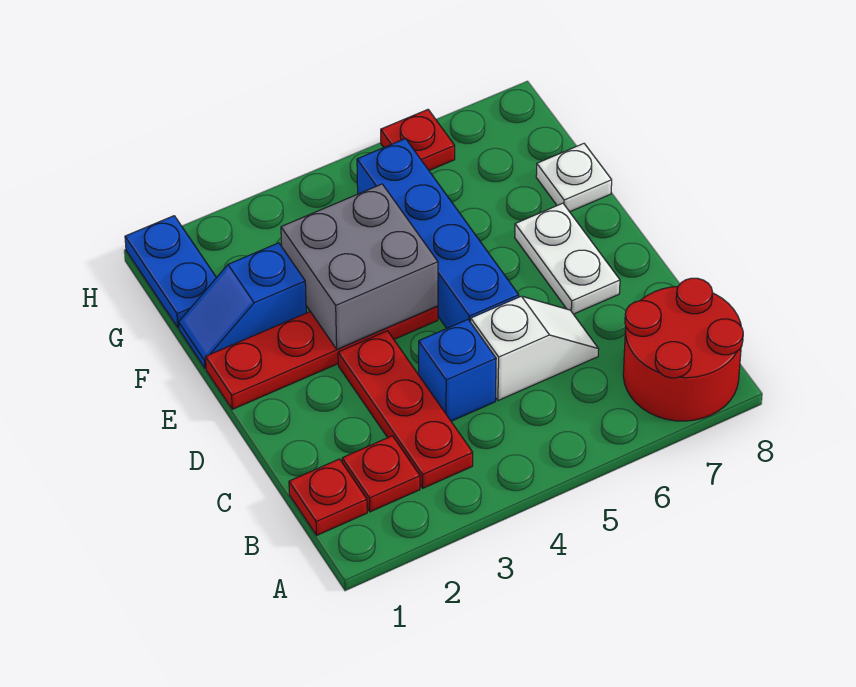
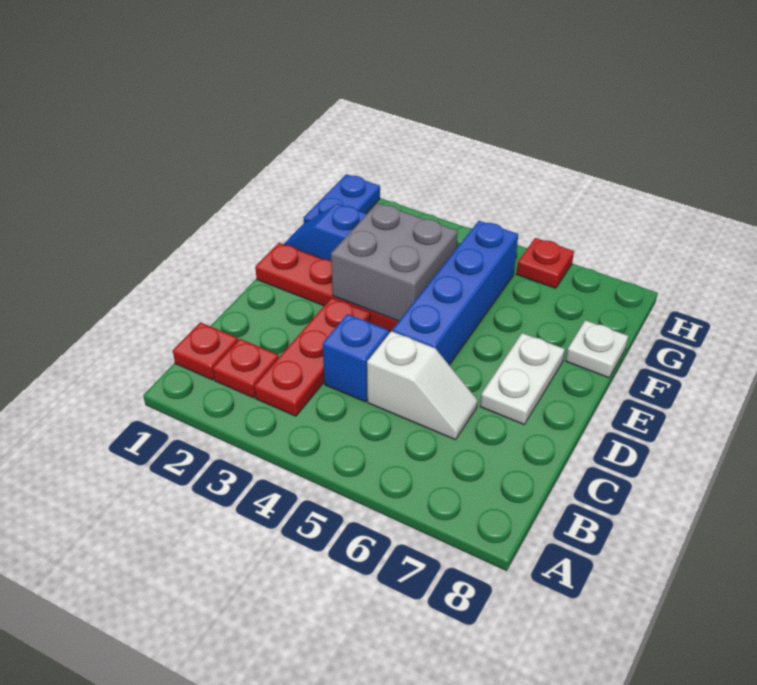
red 2x2 round brick [623,278,743,421] -> none

